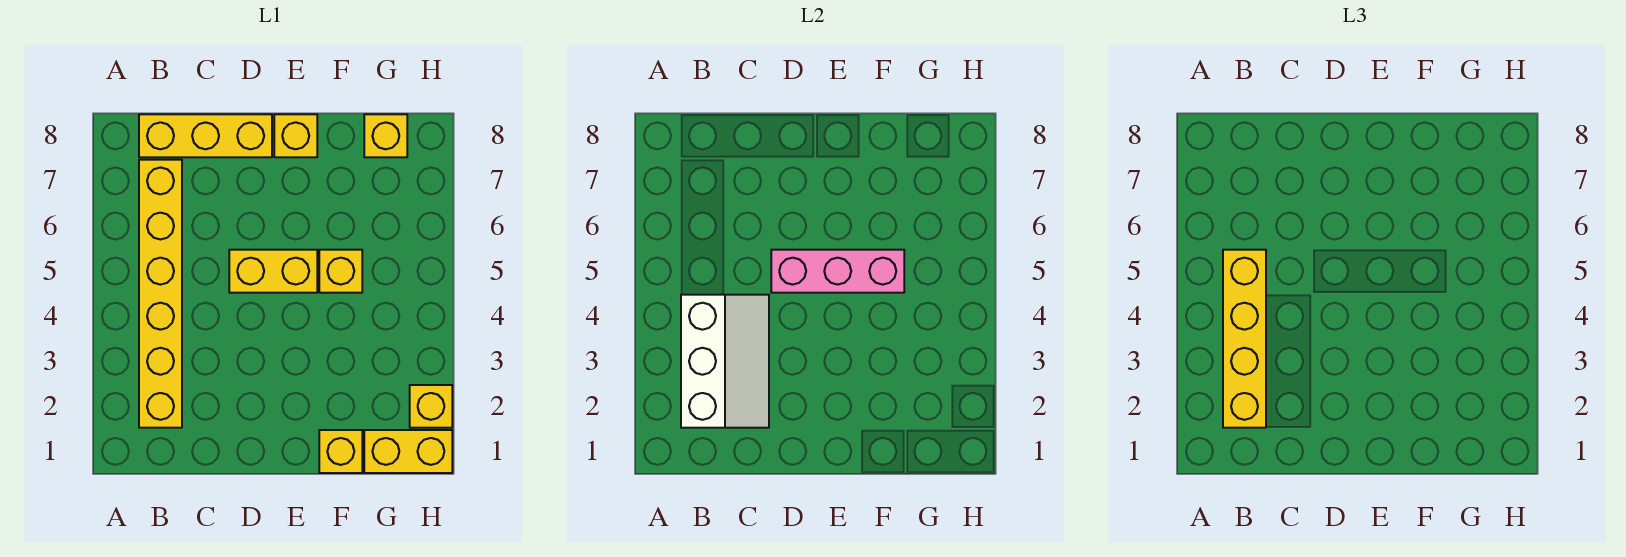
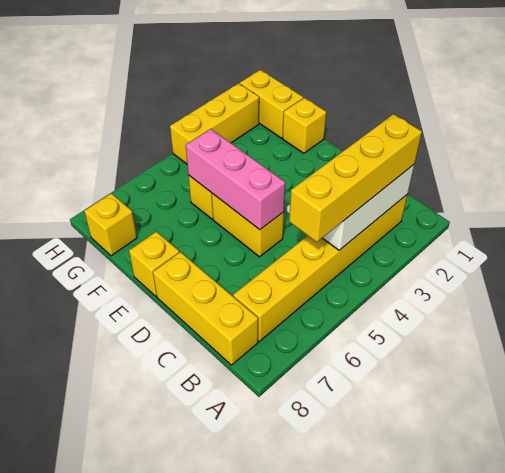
yellow 1x1 brick [410,385,452,428] -> yellow 1x3 brick [170,83,259,164]

